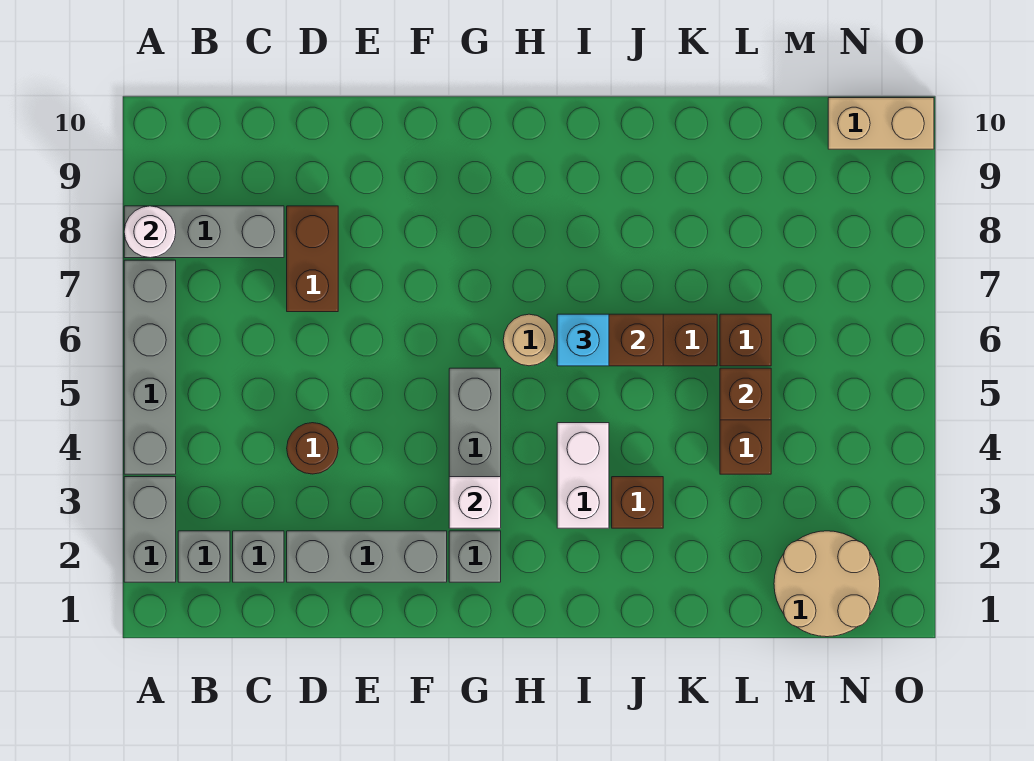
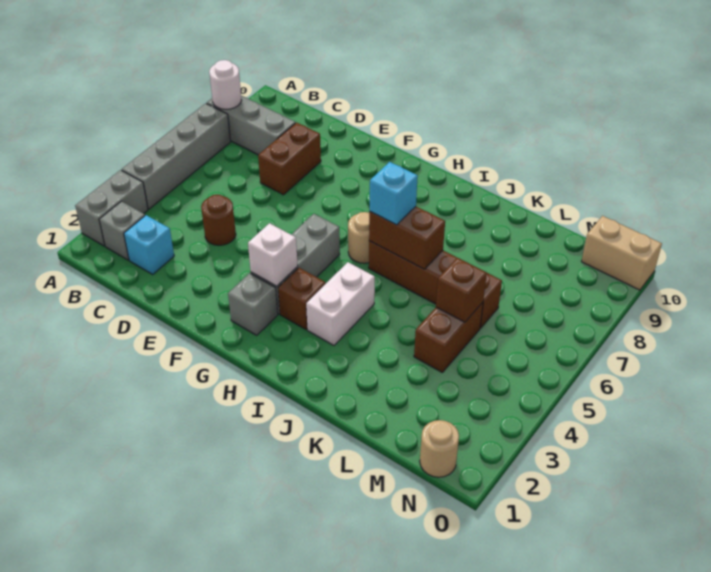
grey 1x1 brick [233,531,284,582] -> cyan 1x1 brick [124,215,174,274]
grey 1x3 brick [287,531,447,582] -> none
brown 1x1 brick [612,477,663,528] -> brown 1x1 brick moved to [278,268,326,329]
tan 2x2 round brick [774,531,880,637] -> tan 1x1 round brick [420,420,459,477]

